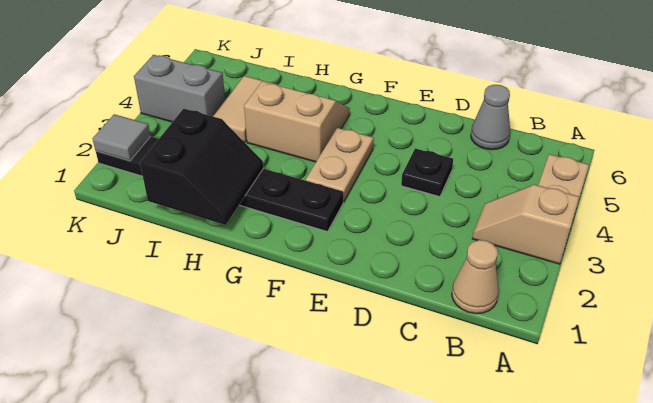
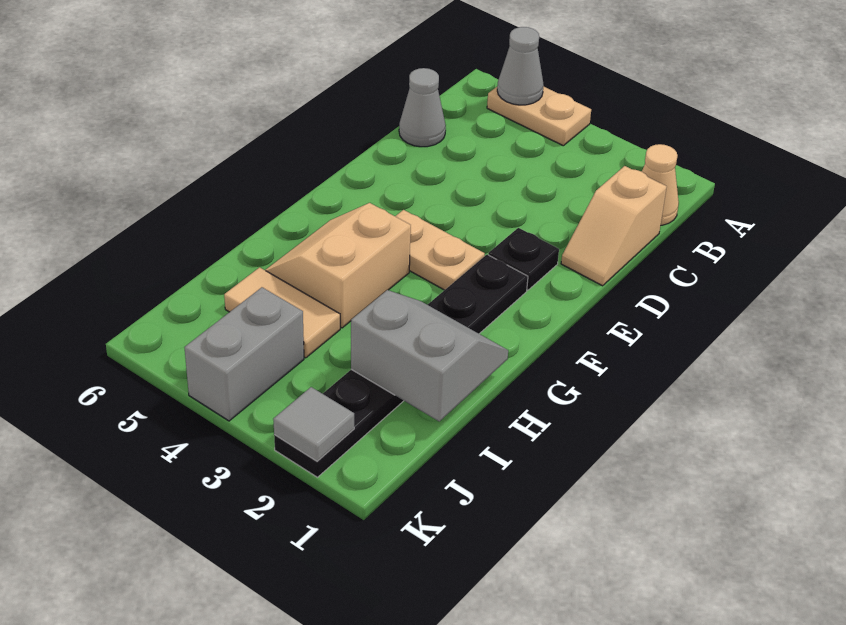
tan 1x2 slope [472,185,579,264] -> tan 1x2 slope moved to [561,166,667,286]
none -> grey 1x1 cone [497,27,544,105]
black 1x1 plate [401,148,453,197] -> black 1x1 plate moved to [488,228,559,290]
black 2x2 slope [140,109,263,225] -> grey 2x2 slope [351,290,508,421]

